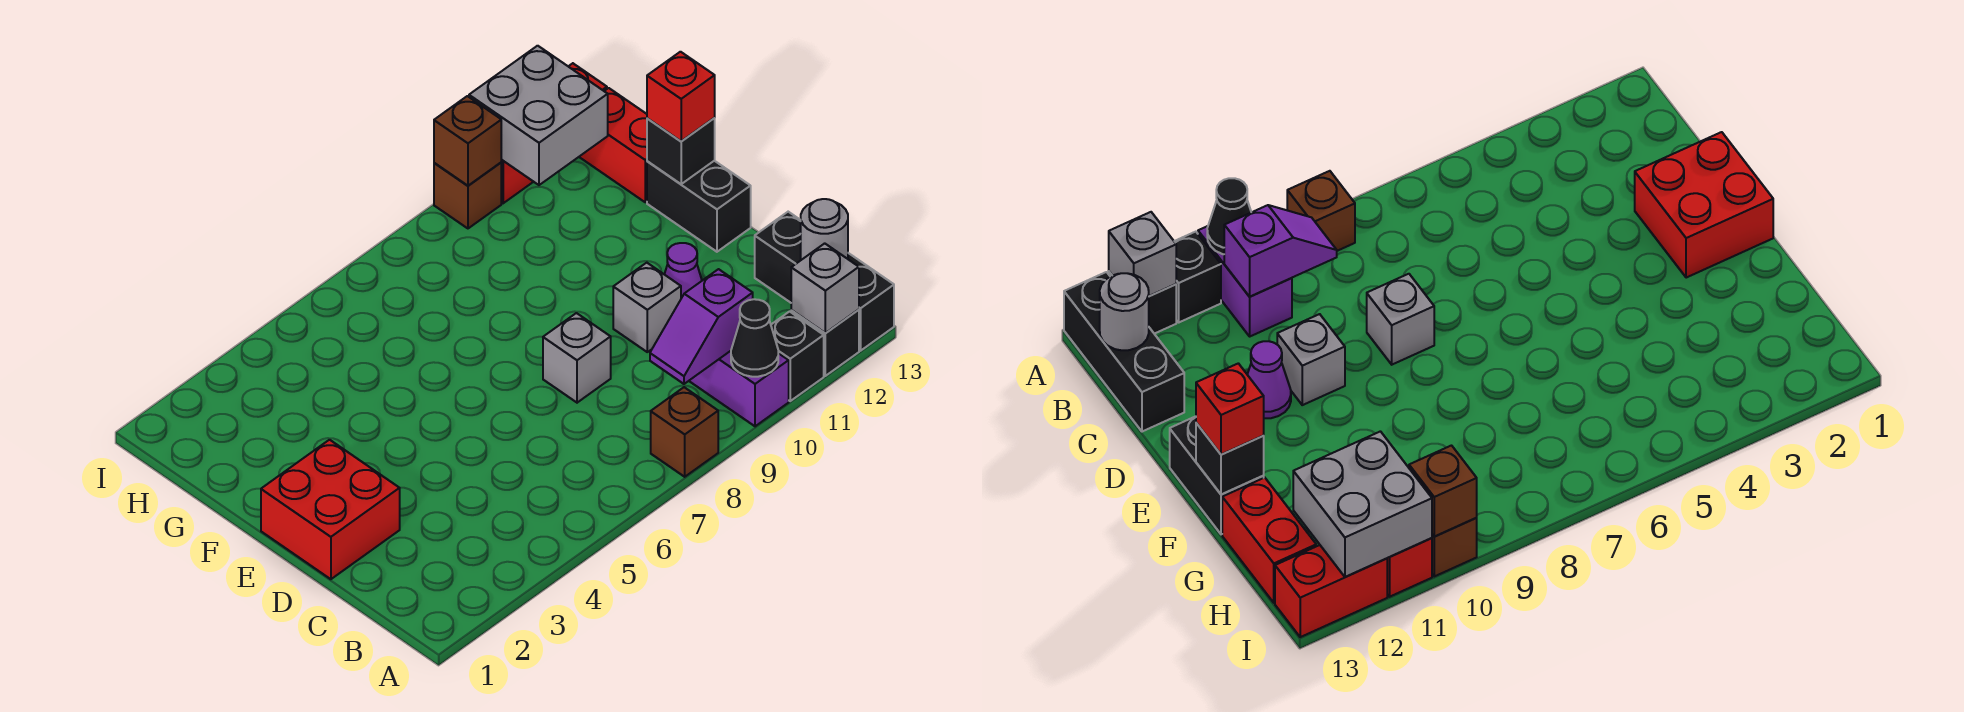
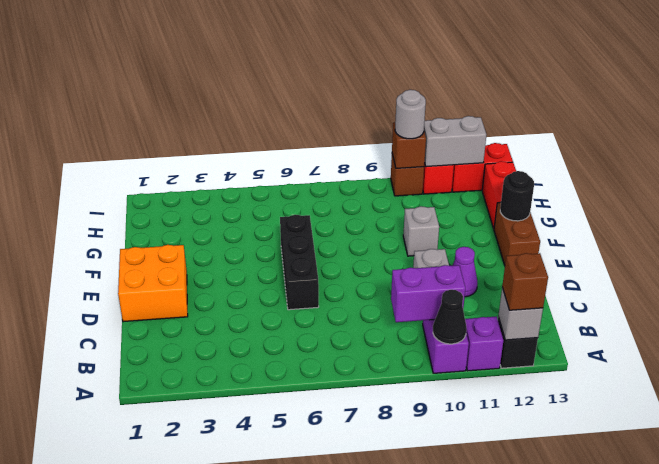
brown 1x1 brick [651,387,718,477] -> brown 1x1 brick moved to [502,253,548,310]
black 1x1 brick [771,312,824,401] -> purple 1x1 brick [465,316,503,371]
black 1x3 brick [755,212,894,351] -> black 1x3 brick moved to [280,215,319,310]
purple 1x2 slope [650,269,753,384] -> purple 1x2 brick [391,265,465,322]
grey 1x1 round brick [801,199,848,260] -> grey 1x1 round brick moved to [395,90,426,139]
red 2x2 brick [261,440,400,579] -> orange 2x2 brick [118,245,188,322]
grey 1x1 brick [543,313,611,403] -> grey 1x1 brick moved to [403,206,439,256]
black 1x2 brick [647,161,751,252] -> brown 1x2 brick [494,202,540,265]
black 1x1 brick [647,118,715,184] -> black 1x1 round brick [500,171,534,221]
red 1x1 brick [647,52,715,141] -> none
grey 2x2 brick [469,46,608,185] -> grey 1x2 brick [424,116,486,167]

